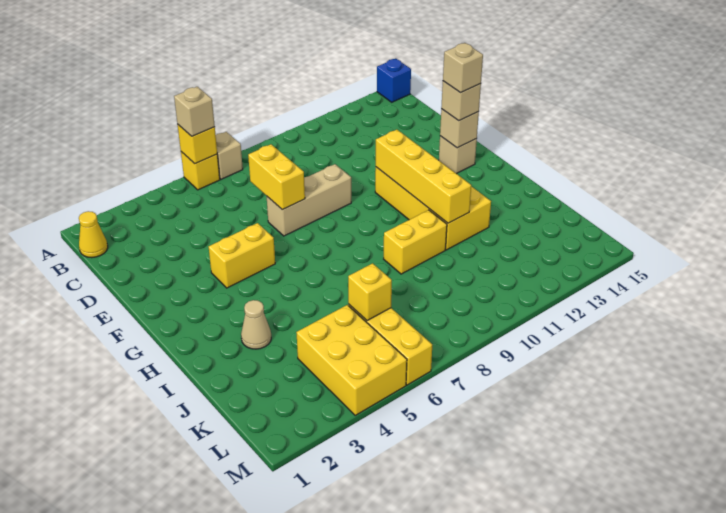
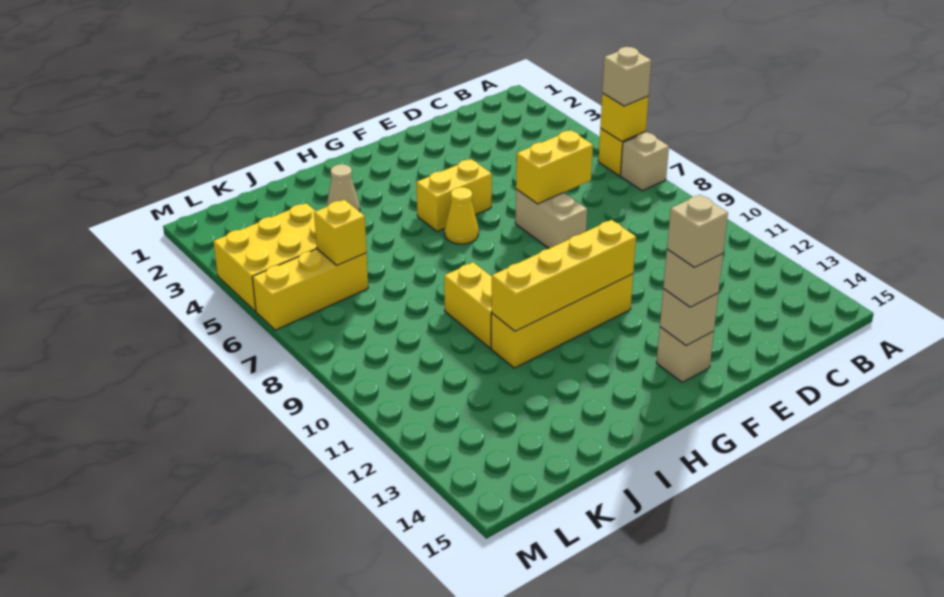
blue 1x1 brick [377,59,411,102] -> none
yellow 1x1 cone [79,211,108,258] -> yellow 1x1 cone moved to [445,187,479,244]
tan 1x3 brick [267,164,351,236] -> tan 1x2 brick [515,189,587,248]
yellow 1x2 brick [209,223,275,288] -> yellow 1x2 brick turned to [416,159,492,231]
yellow 2x4 brick [375,167,491,250] -> yellow 1x4 brick [491,274,633,368]

